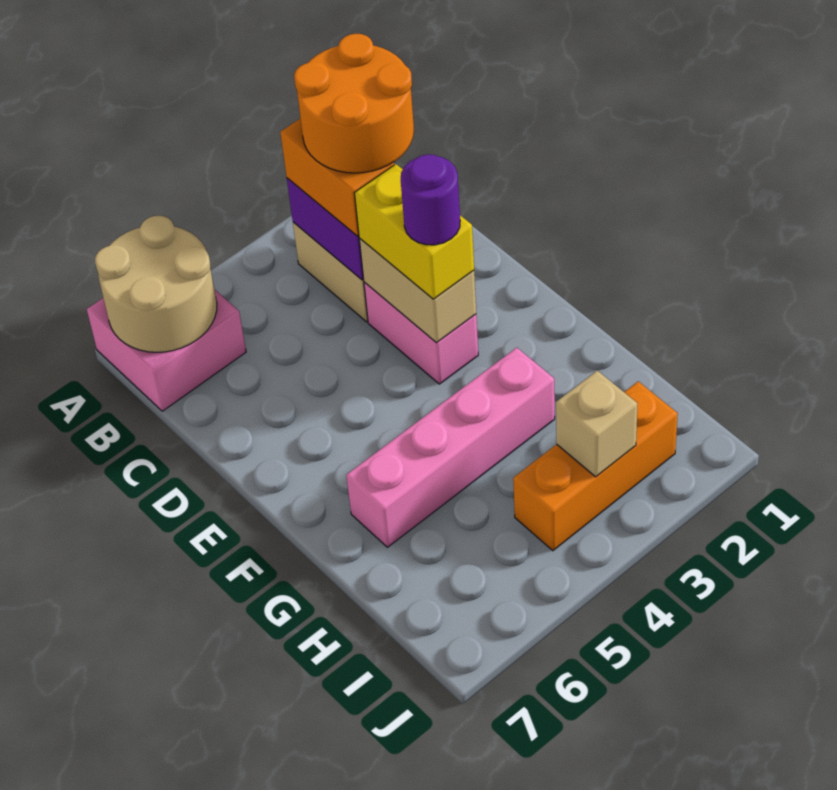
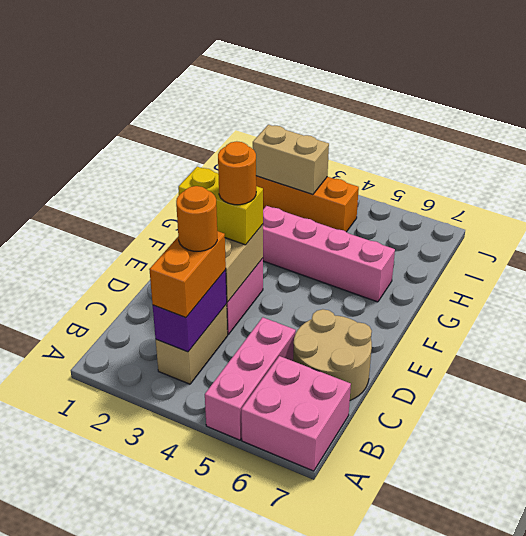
none -> pink 1x3 brick [205,317,296,440]
tan 2x2 round brick [95,216,217,352] -> tan 2x2 round brick moved to [293,309,372,400]
orange 2x2 round brick [294,34,414,173] -> orange 1x1 round brick [176,186,217,251]
yellow 1x2 brick [355,164,474,299] -> yellow 1x2 brick turned to [178,167,263,245]
purple 1x1 round brick [401,154,460,245] -> orange 1x1 round brick [218,141,256,205]
tan 1x1 brick [556,371,638,477] -> tan 1x2 brick [253,125,329,195]

